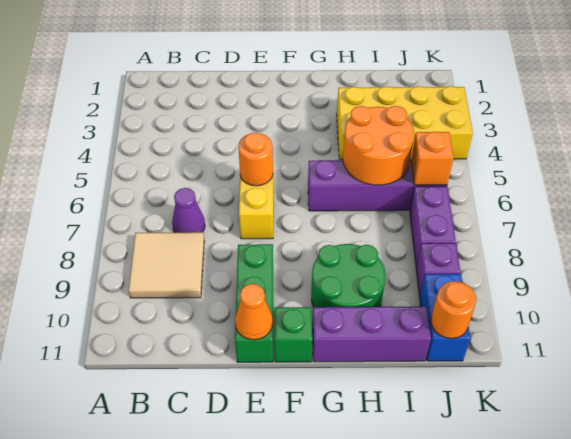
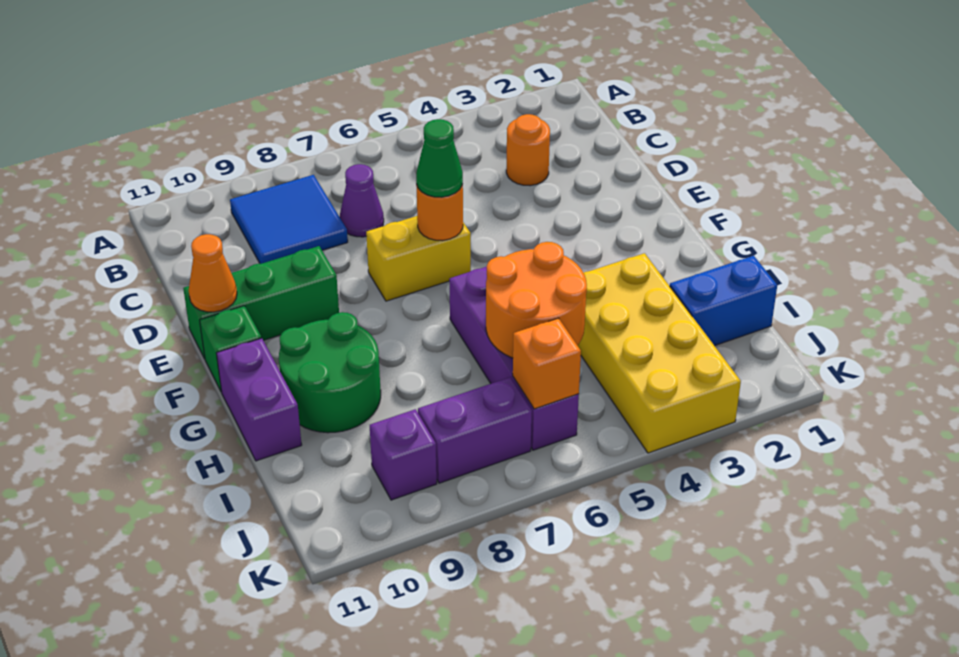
tan 2x2 tile [128,232,204,298] -> blue 2x2 tile [230,175,348,264]
none -> green 1x1 cone [416,119,463,197]
purple 1x3 brick [312,307,431,362] -> purple 1x2 brick [217,338,302,461]
blue 1x2 brick [420,274,471,361] -> blue 1x2 brick moved to [670,256,777,346]
orange 1x1 round brick [431,281,476,339] -> orange 1x1 round brick moved to [506,114,550,186]

